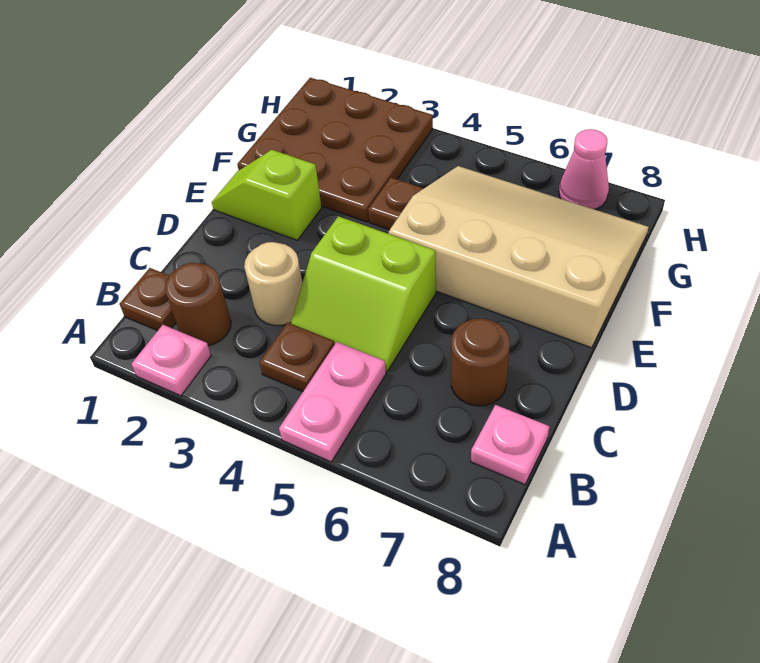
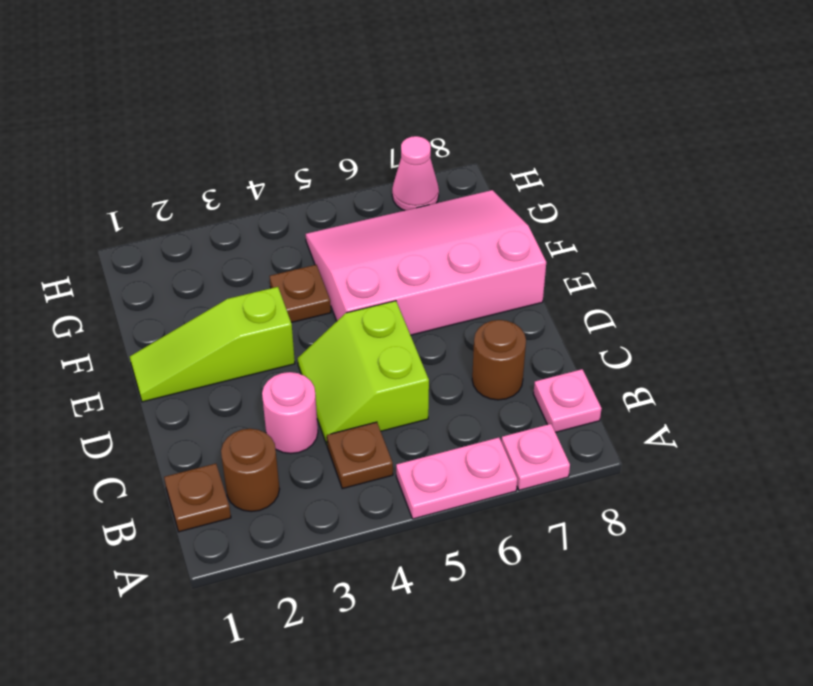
pink 1x1 plate [132,325,211,396] -> pink 1x1 plate moved to [502,424,570,490]
pink 1x2 plate [279,342,386,462] -> pink 1x2 plate turned to [396,438,517,519]
tan 1x1 round brick [244,242,302,325] -> pink 1x1 round brick [262,372,318,454]
lime 2x2 slope [291,216,436,371] -> lime 2x2 slope turned to [298,301,429,445]
lime 1x2 slope [212,150,322,240] -> lime 1x3 slope [130,287,295,402]
tan 3x4 slope [389,166,648,348] -> pink 3x4 slope [306,190,546,335]
brown 3x3 plate [237,78,433,222] -> none

